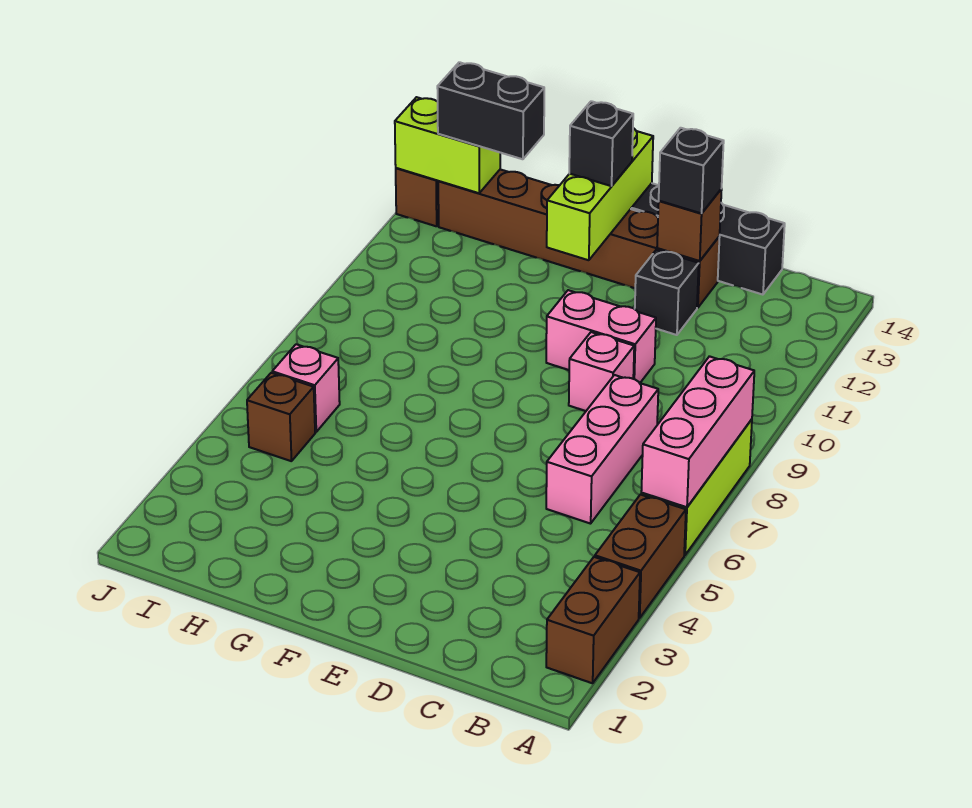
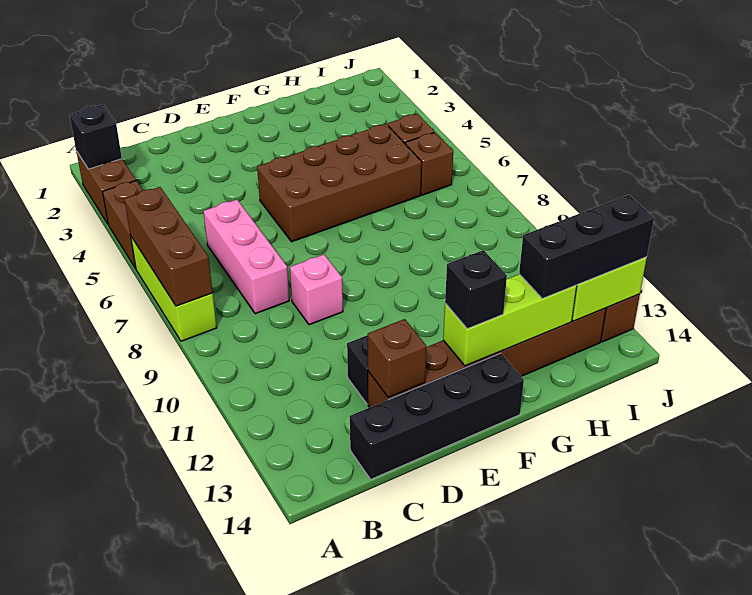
pink 1x3 brick [641,356,754,507] -> brown 1x3 brick [124,187,213,306]
pink 1x2 brick [546,290,656,383] -> none
black 1x1 brick [659,128,724,213] -> black 1x1 brick moved to [69,104,122,169]
none -> brown 2x4 brick [257,124,422,242]
lime 1x3 brick [547,128,653,260] -> lime 1x3 brick turned to [443,274,577,366]
black 1x2 brick [437,62,544,159] -> black 1x3 brick [519,195,654,298]
pink 1x1 brick [272,344,340,432] -> brown 1x1 brick [405,132,453,195]

